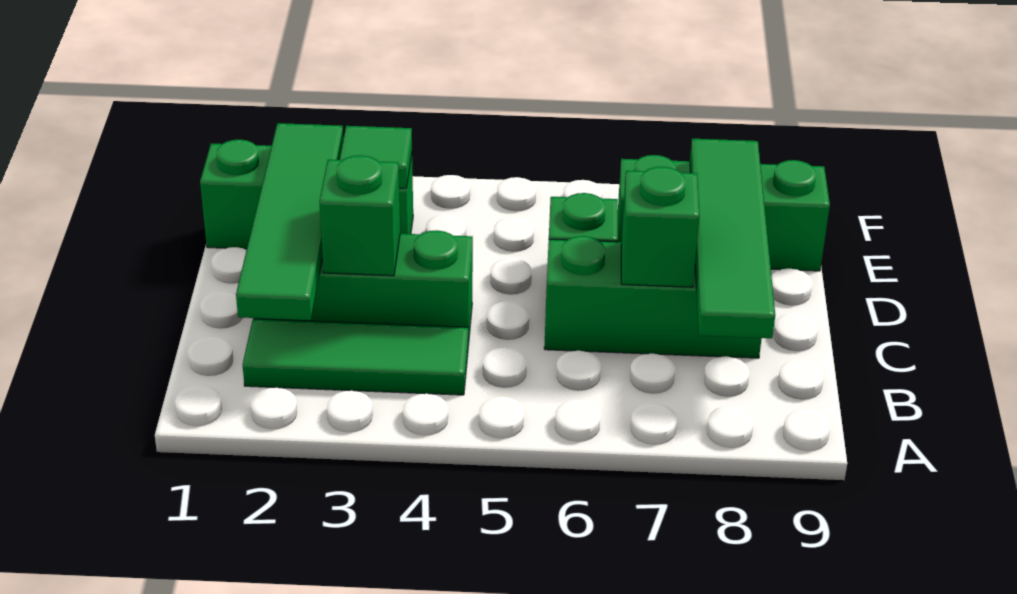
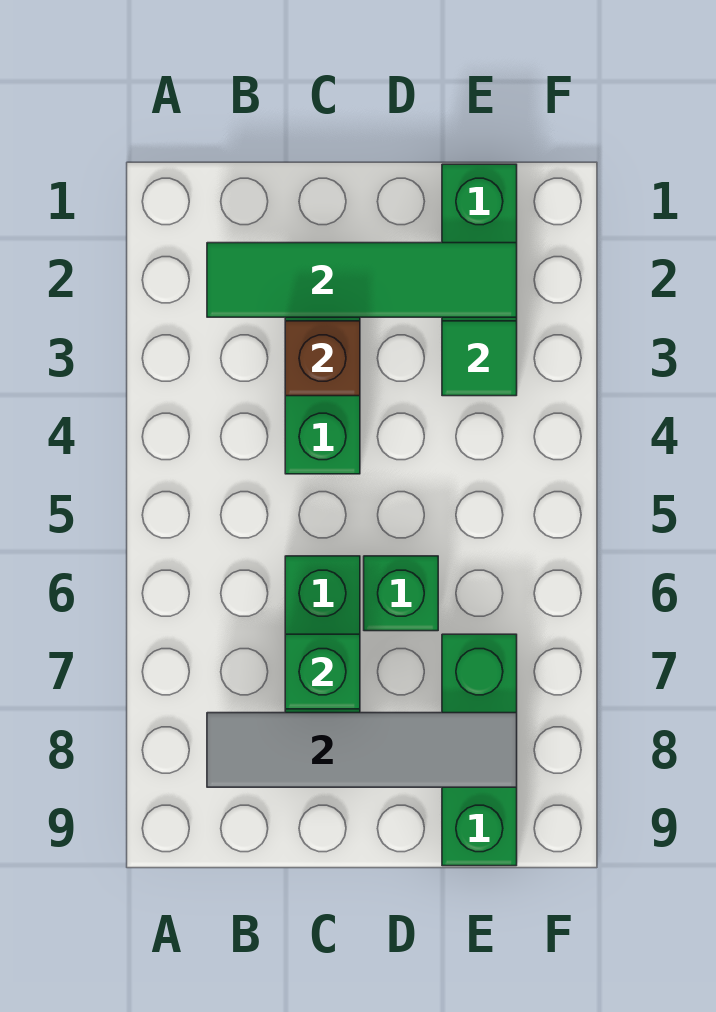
green 1x3 tile [242,319,468,395] -> none
green 1x4 tile [690,139,775,338] -> grey 1x4 tile [207,713,517,787]
green 1x1 brick [319,155,400,276] -> brown 1x1 brick [285,321,360,396]

